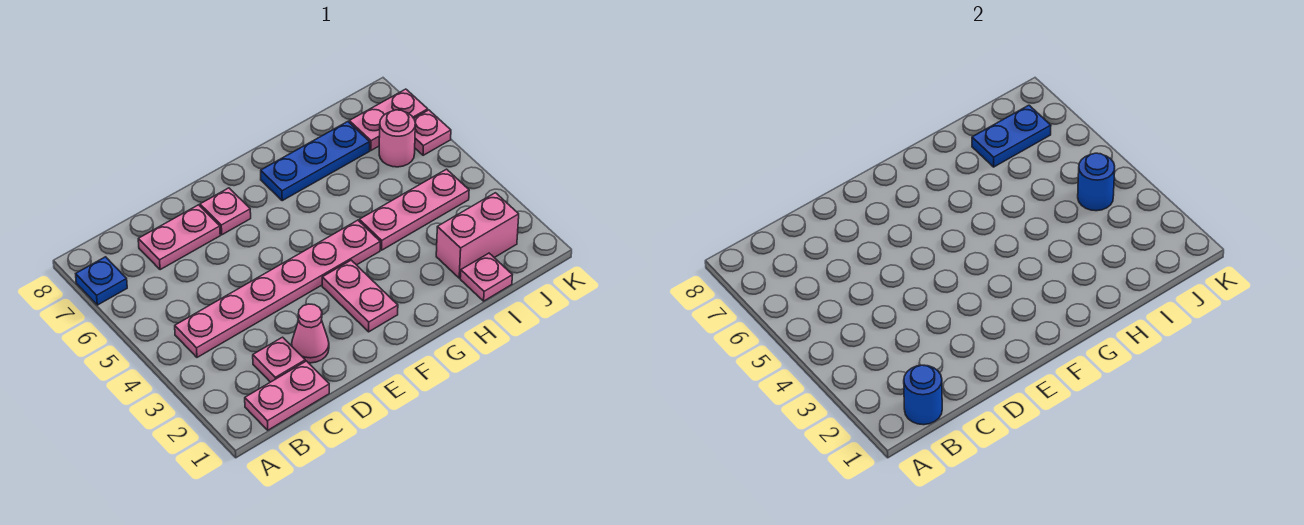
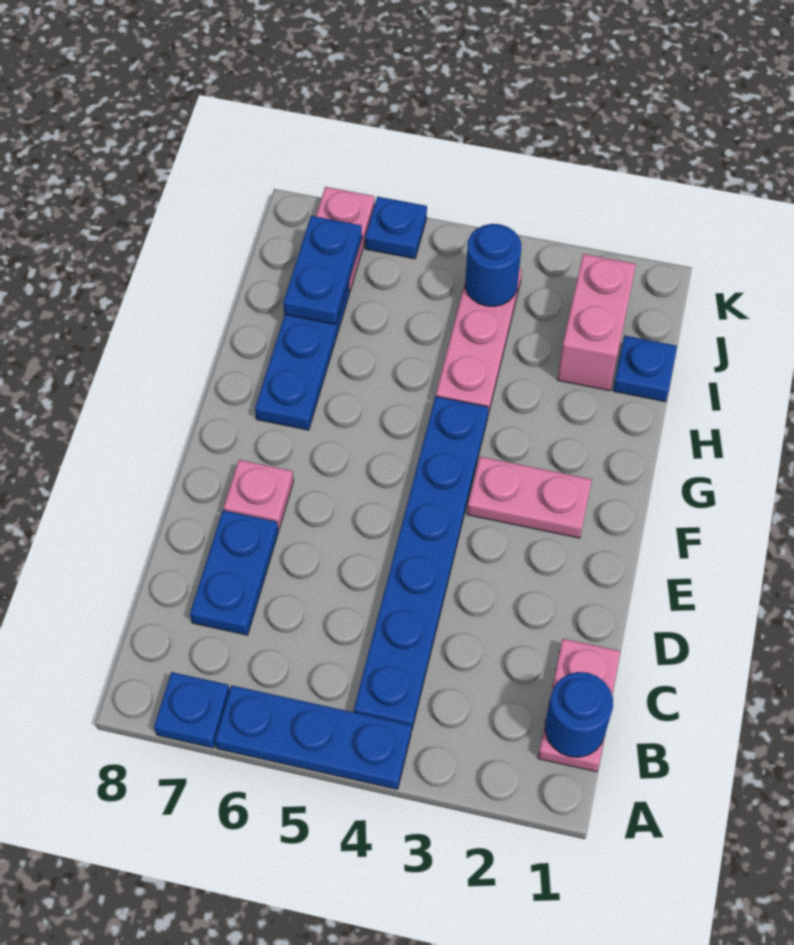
none -> blue 1x3 plate [215,685,411,789]
pink 1x6 plate [175,220,380,357] -> blue 1x6 plate [354,396,489,731]
pink 1x1 plate [253,337,305,382] -> none
pink 1x2 plate [138,205,220,270] -> blue 1x2 plate [190,510,279,635]
pink 1x1 cone [292,304,329,363] -> none
pink 1x1 plate [460,253,512,301] -> blue 1x1 plate [613,336,677,402]
pink 1x1 round brick [379,110,415,167] -> none
pink 1x1 plate [414,110,451,155] -> blue 1x1 plate [365,197,427,259]

